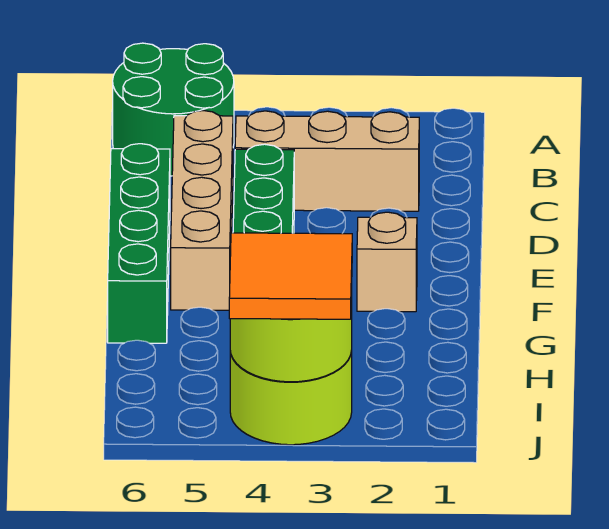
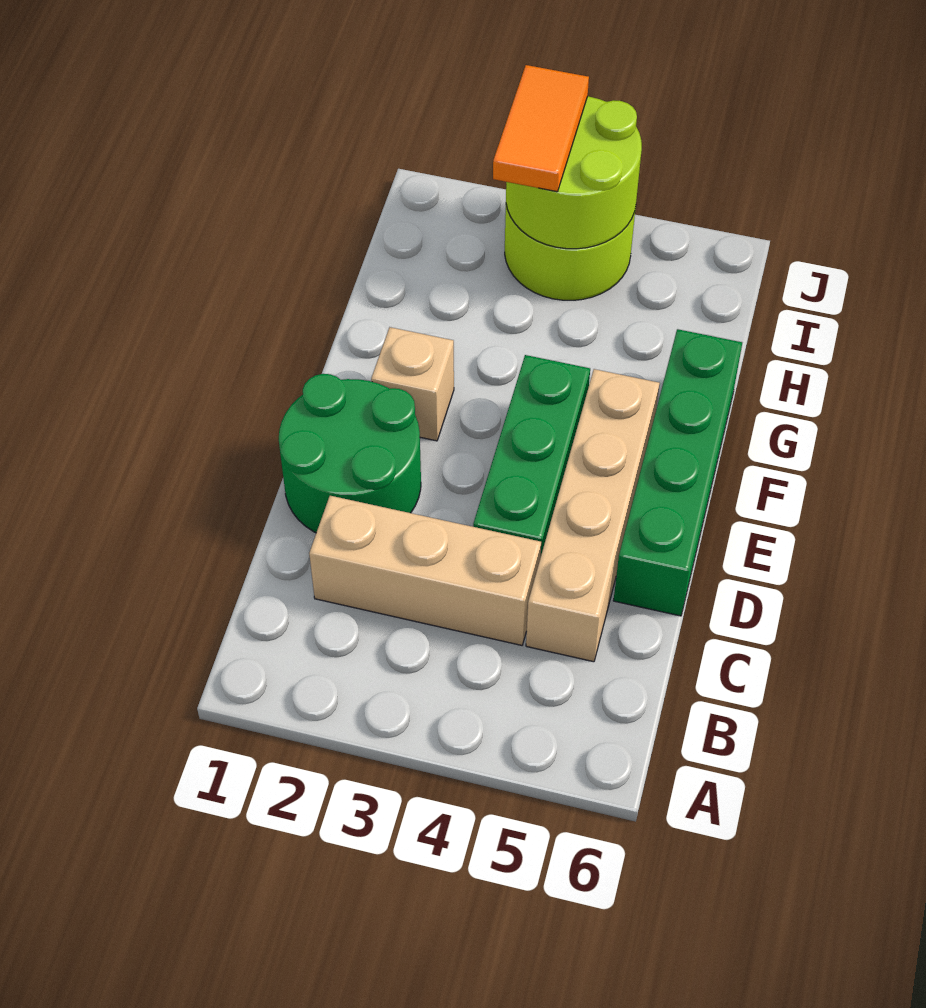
green 2x2 round brick [113,43,234,176] -> green 2x2 round brick moved to [279,374,421,533]
orange 2x2 tile [229,233,352,319] -> orange 1x2 tile [493,65,589,192]

